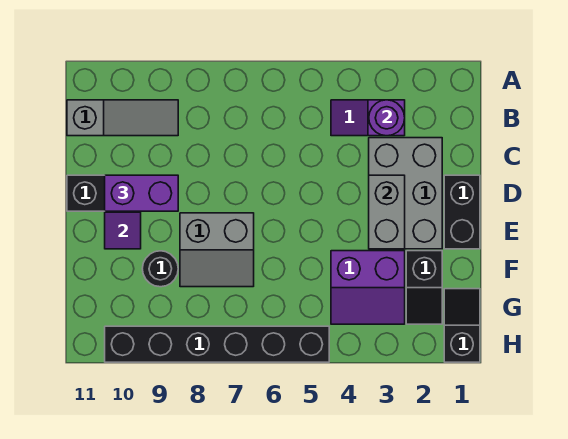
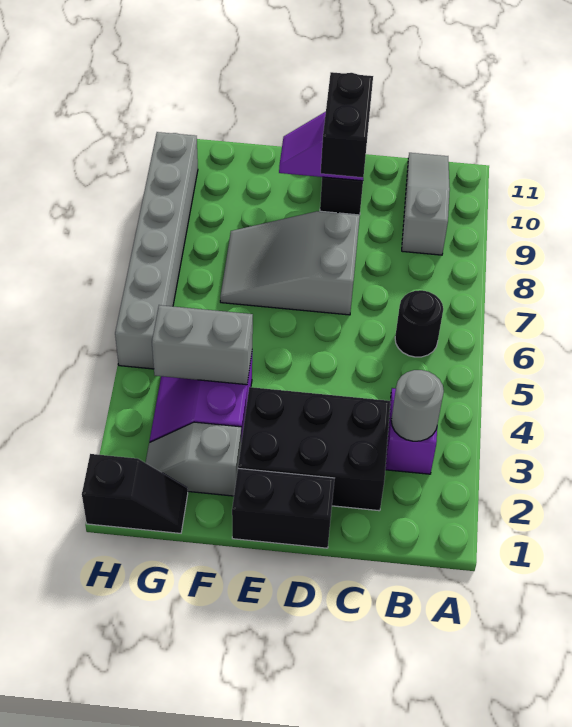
purple 1x1 round brick [369,100,405,136] -> grey 1x1 round brick [391,370,444,441]
grey 1x3 slope [67,100,178,136] -> grey 1x3 slope turned to [402,153,450,255]
grey 2x3 brick [369,138,442,249] -> black 2x3 brick [238,387,390,511]
grey 1x2 brick [369,175,405,249] -> grey 1x2 brick moved to [152,305,253,385]
purple 1x2 brick [105,175,178,211] -> black 1x2 brick [321,72,373,177]
grey 2x2 slope [180,213,254,287] -> grey 2x3 slope [220,211,360,315]
black 1x2 slope [406,251,442,324] -> grey 1x2 slope [146,422,241,496]
black 1x1 round brick [142,251,178,287] -> black 1x1 round brick moved to [395,290,443,357]
black 1x6 brick [105,326,329,362] -> grey 1x6 brick [115,132,198,369]

